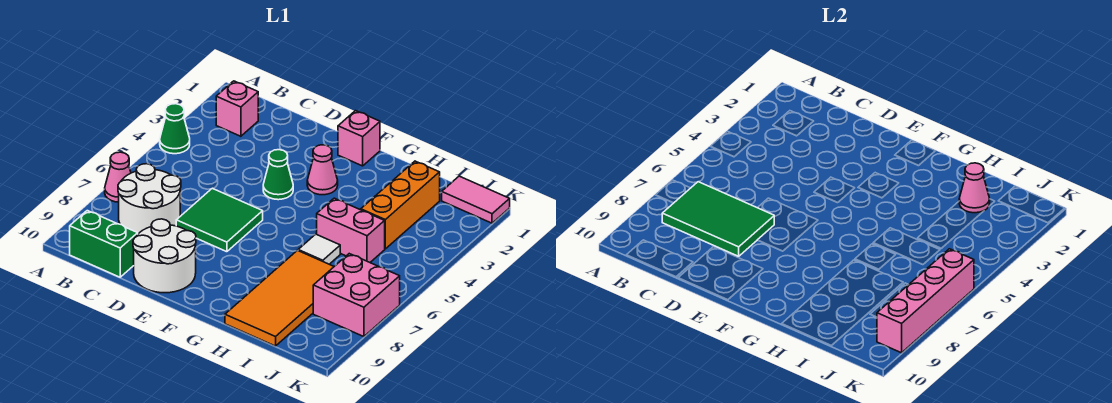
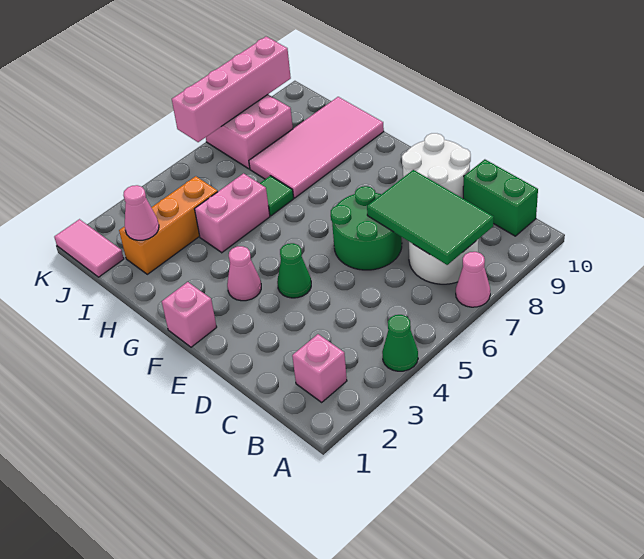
green 2x2 tile [176,188,263,252] -> green 2x2 round brick [331,186,402,270]
pink 1x2 brick [317,198,385,262] -> pink 1x2 brick turned to [195,173,270,253]
white 1x1 tile [298,234,340,264] -> green 1x1 tile [260,176,294,216]
orange 2x4 tile [225,250,334,346] -> pink 2x4 tile [249,97,384,198]

